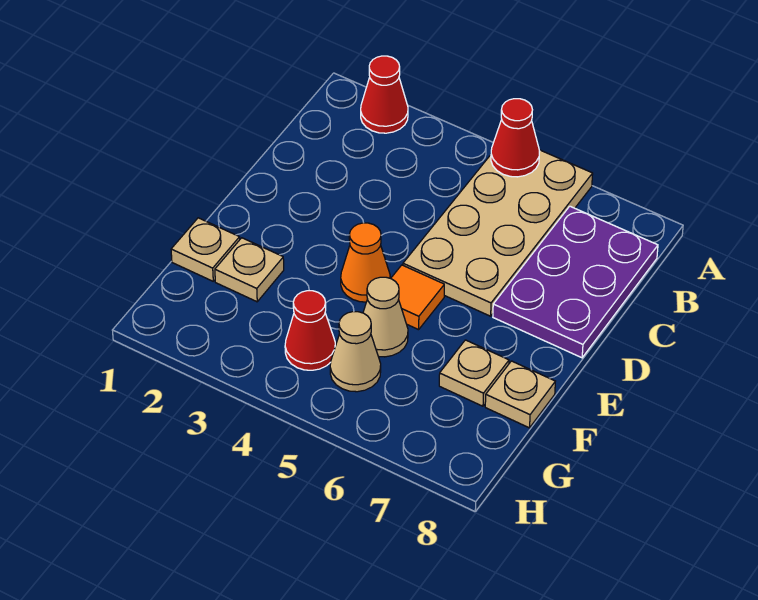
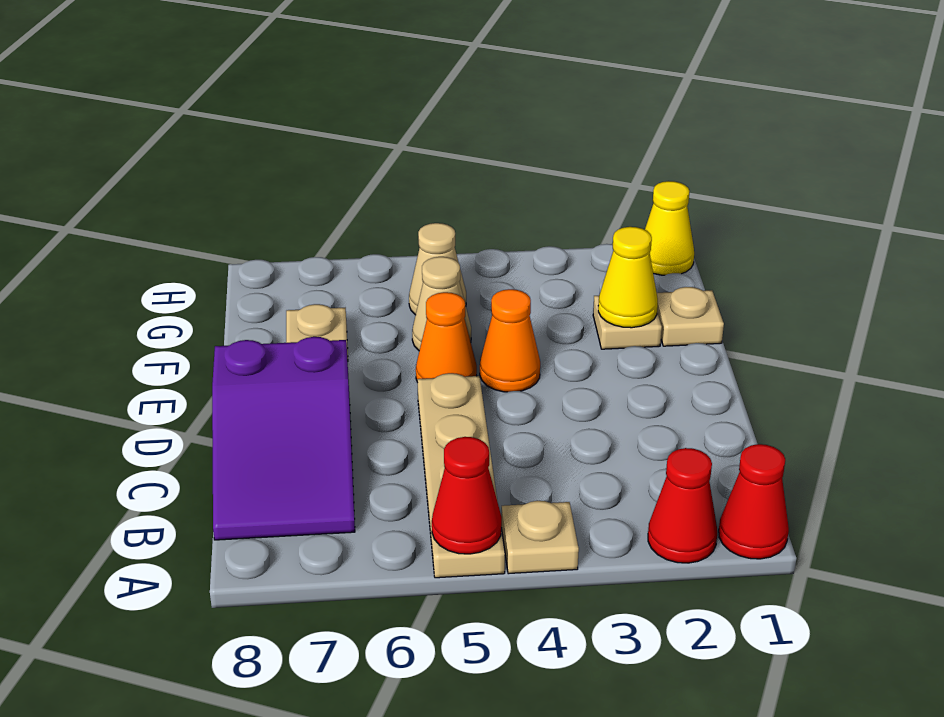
tan 2x4 plate [403,150,593,316] -> tan 1x4 plate [417,373,505,578]
purple 2x3 plate [493,206,658,358] -> purple 2x3 slope [212,337,355,540]
orange 1x1 tile [391,265,444,330] -> orange 1x1 cone [416,292,477,380]
none -> yellow 1x1 cone [598,227,658,328]
tan 1x1 plate [485,361,555,428] -> tan 1x1 plate moved to [501,501,579,574]
red 1x1 cone [285,291,335,370] -> red 1x1 cone moved to [719,444,789,559]
none -> yellow 1x1 cone [645,181,694,275]

